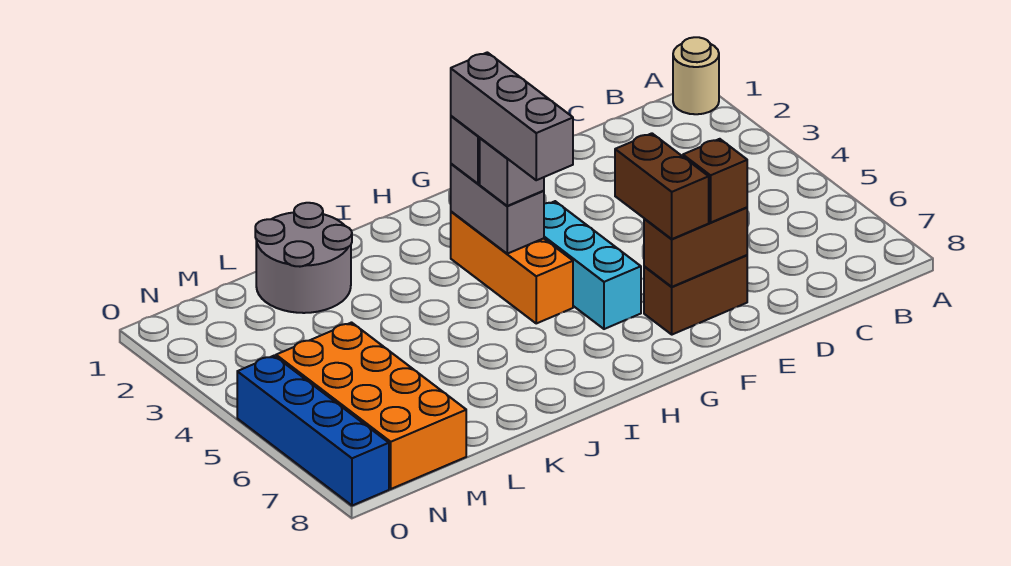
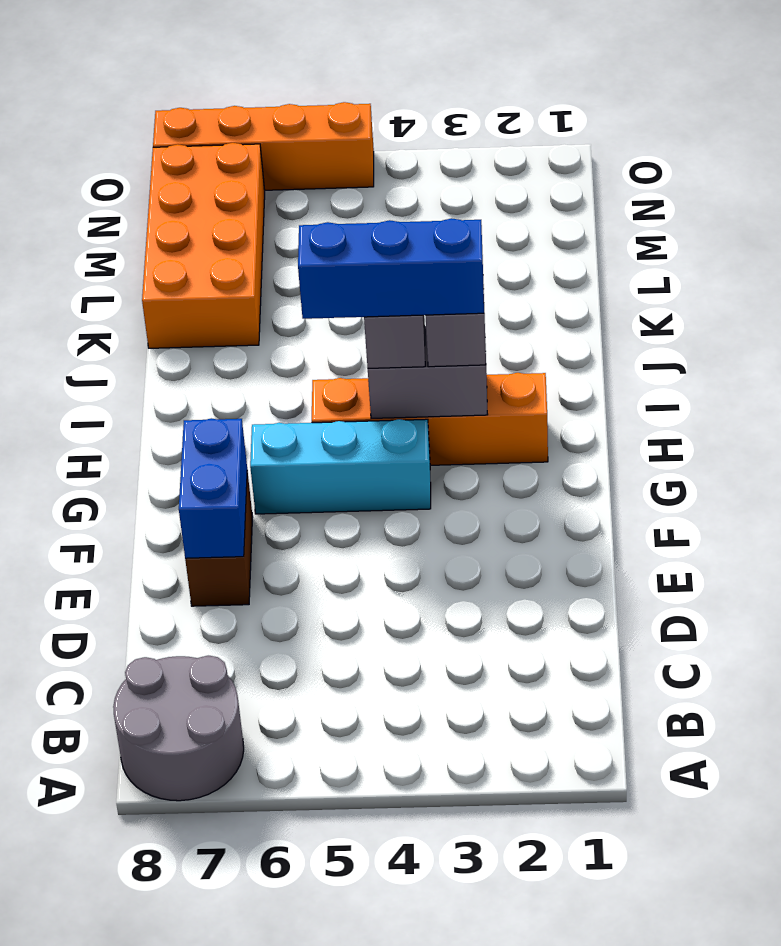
tan 1x1 round brick [673,37,719,114] -> none
brown 1x2 brick [644,207,747,287] -> blue 1x2 brick [179,418,247,559]
brown 1x1 brick [683,139,747,222] -> none
brown 1x2 brick [615,133,709,239] -> none
orange 1x3 brick [451,212,573,323] -> orange 1x4 brick [312,373,548,465]
grey 1x3 brick [451,52,573,180] -> blue 1x3 brick [298,218,484,319]
grey 2x2 round brick [255,203,352,313] -> grey 2x2 round brick moved to [113,656,244,801]
orange 2x4 brick [276,323,466,489] -> orange 2x4 brick turned to [142,143,265,348]
blue 1x4 brick [237,356,389,506] -> orange 1x4 brick [153,102,374,190]

